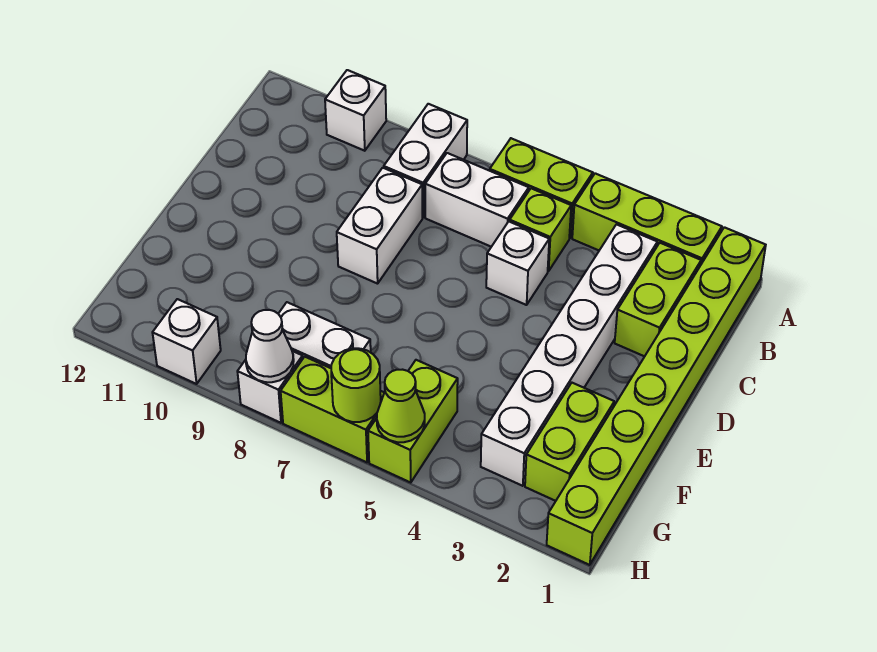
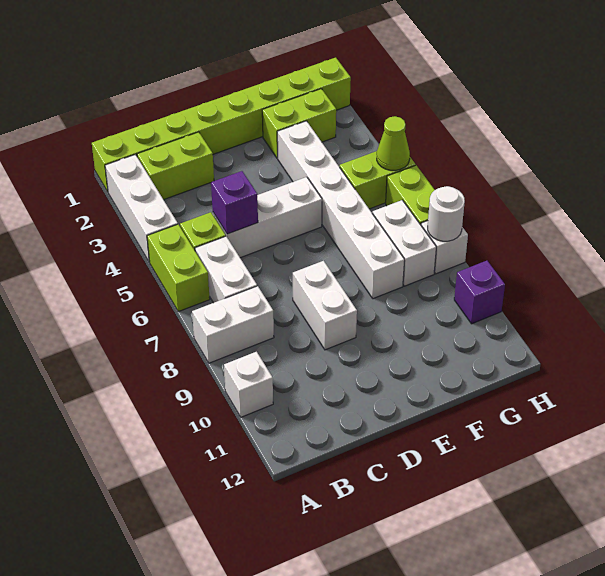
lime 1x3 brick [572,173,722,264] -> white 1x3 brick [105,154,178,262]
white 1x6 brick [481,224,657,486] -> white 1x6 brick turned to [277,121,405,299]
white 1x1 brick [486,222,549,305] -> white 1x3 brick [212,177,322,258]
none -> purple 1x1 brick [211,171,258,234]
white 1x2 brick [337,168,422,284] -> white 1x2 brick turned to [293,261,357,350]
lime 1x1 round brick [331,348,381,422] -> none
white 1x1 cone [246,310,294,382] -> white 1x1 round brick [428,186,465,241]
white 1x1 brick [152,299,221,384] -> purple 1x1 brick [454,261,505,324]

